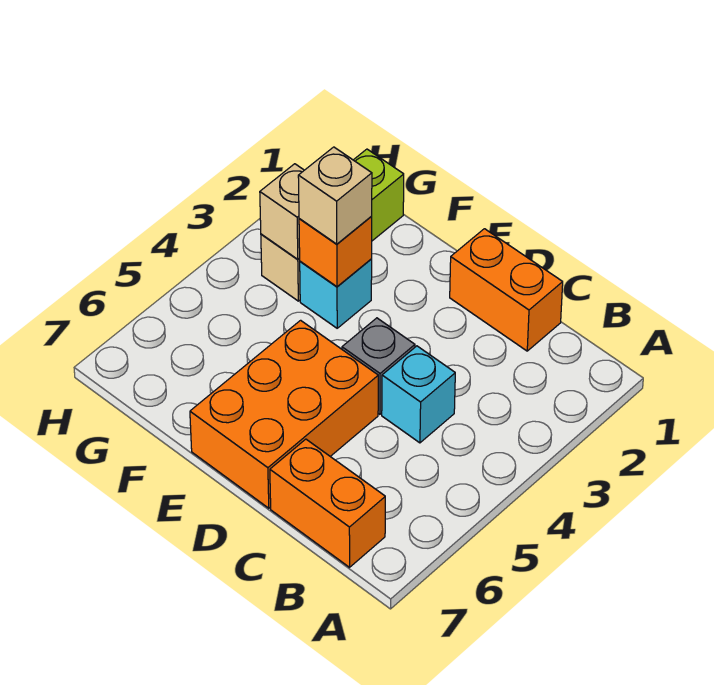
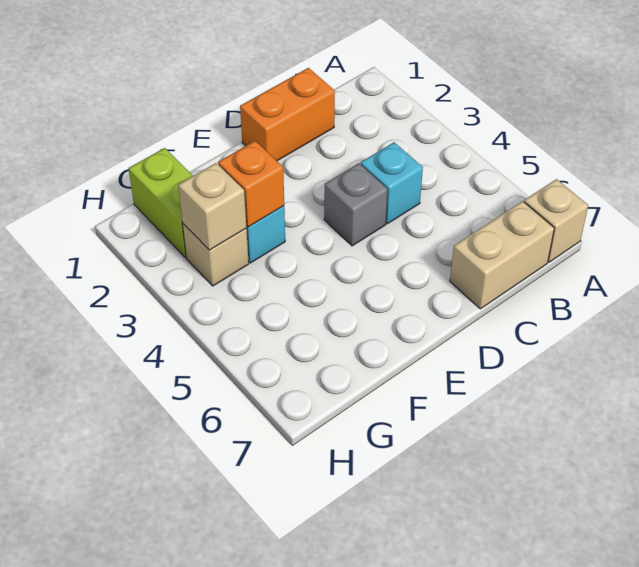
orange 1x2 brick [270,439,385,567] -> tan 1x2 brick [450,201,554,309]
orange 2x3 brick [190,320,378,508] -> none
tan 1x1 brick [298,147,372,244] -> tan 1x1 brick moved to [524,179,588,262]

